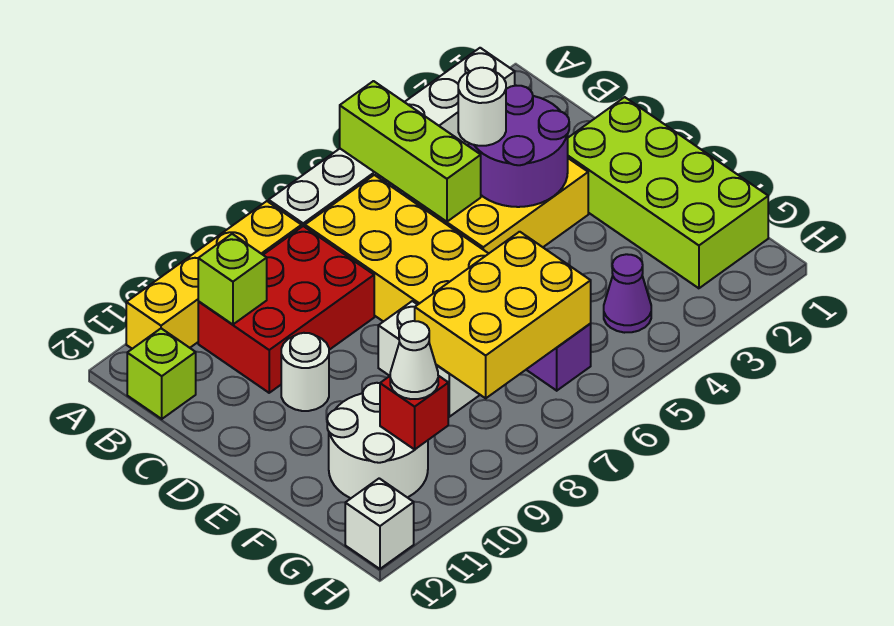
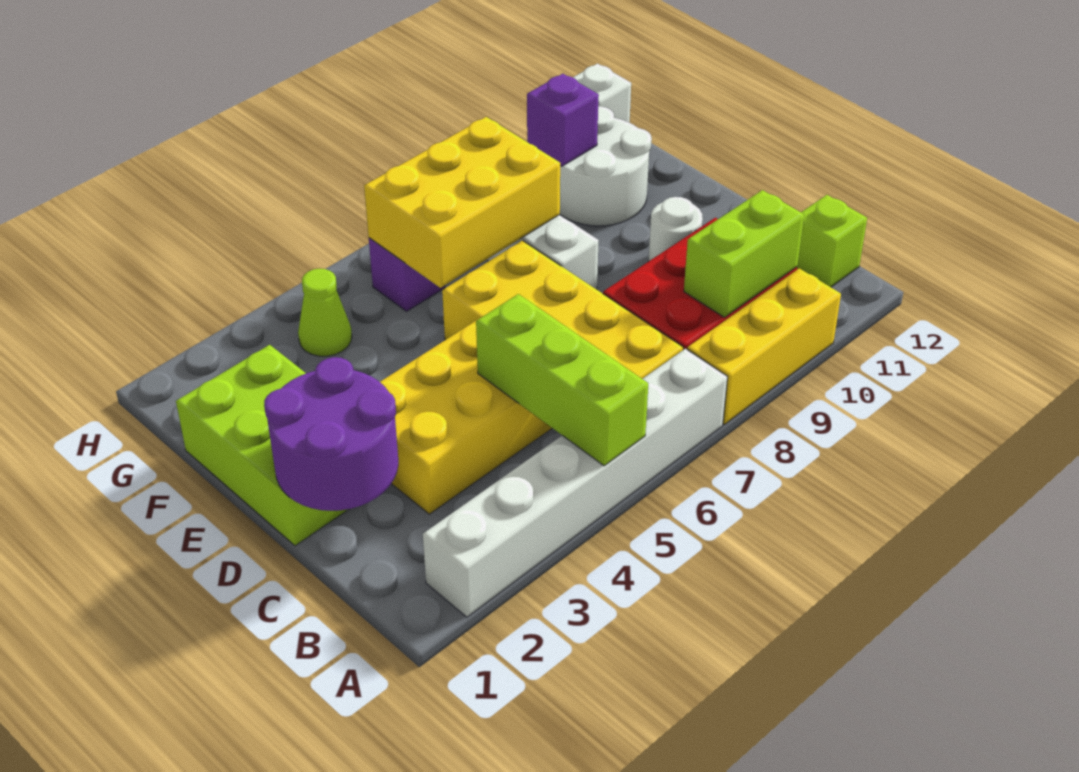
yellow 1x4 brick [126,201,301,349] -> yellow 1x3 brick [687,268,841,424]
lime 1x1 brick [198,234,267,324] -> lime 1x2 brick [684,190,804,317]
purple 2x2 round brick [468,86,569,207] -> purple 2x2 round brick moved to [264,357,398,511]
white 1x1 round brick [458,68,506,146] -> none
lime 2x4 brick [568,97,768,288] -> lime 2x3 brick [176,345,349,546]
purple 1x1 cone [604,254,651,333] -> lime 1x1 cone [298,269,352,356]
red 1x1 brick [380,376,448,449] -> purple 1x1 brick [527,74,599,166]
white 1x1 cone [390,321,438,399] -> none

